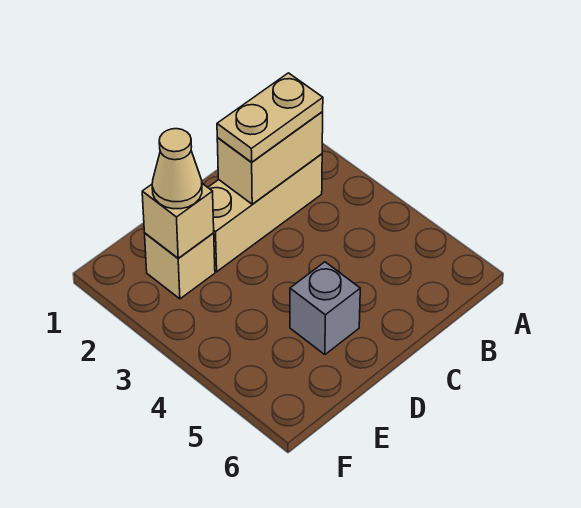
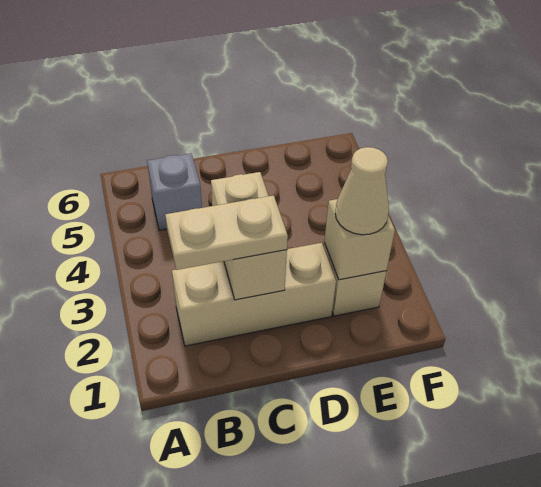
tan 1x2 brick [217,112,323,204] -> tan 1x2 brick turned to [211,172,287,300]
grey 1x1 brick [290,262,360,355] -> grey 1x1 brick moved to [147,153,202,230]

